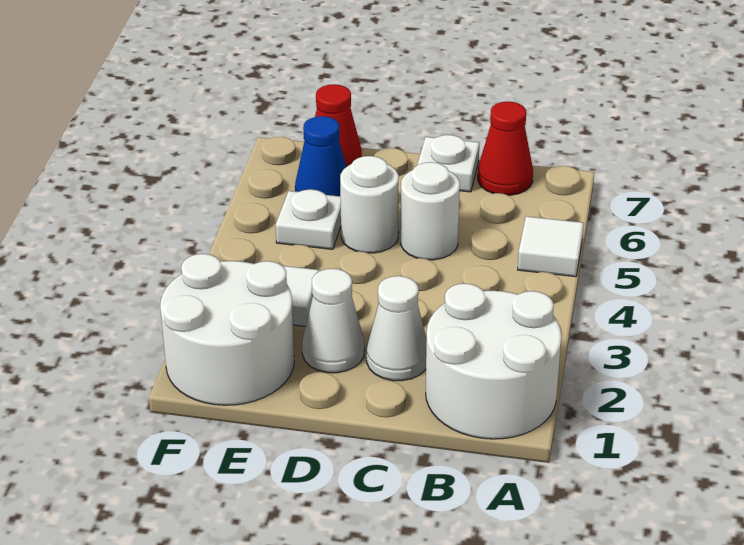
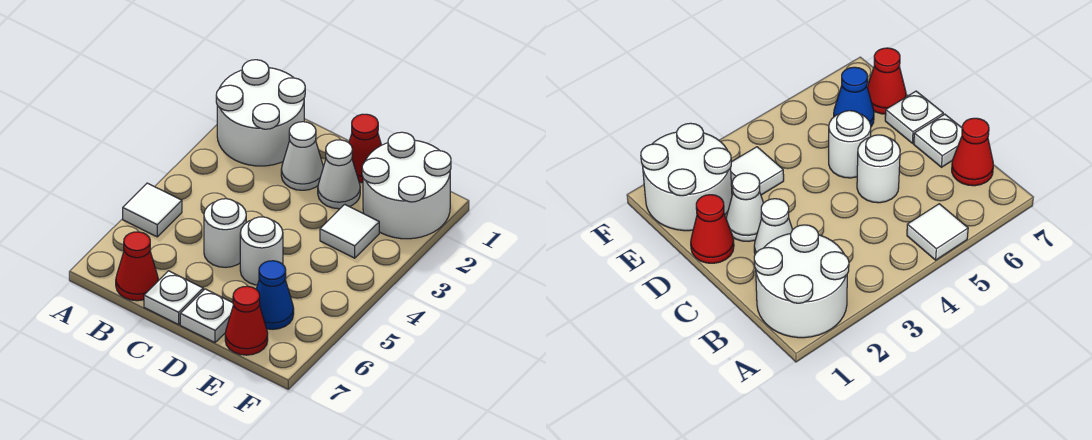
none -> red 1x1 cone [349,114,381,183]
white 1x1 plate [276,189,341,249] -> white 1x1 plate moved to [180,289,233,343]

